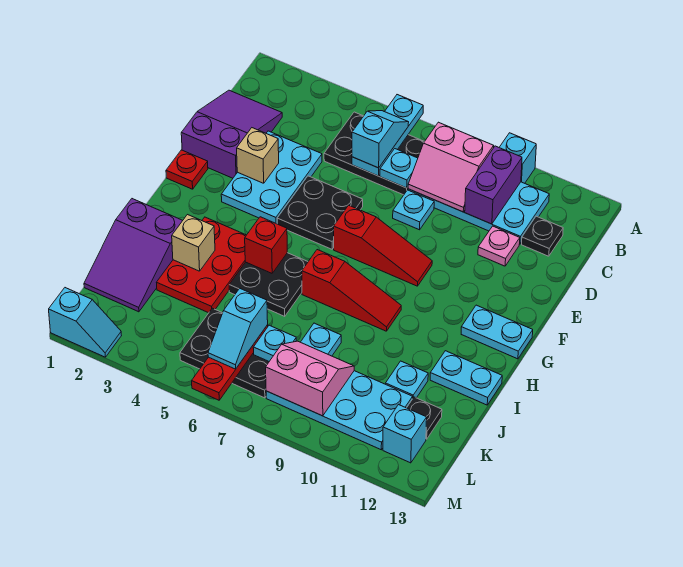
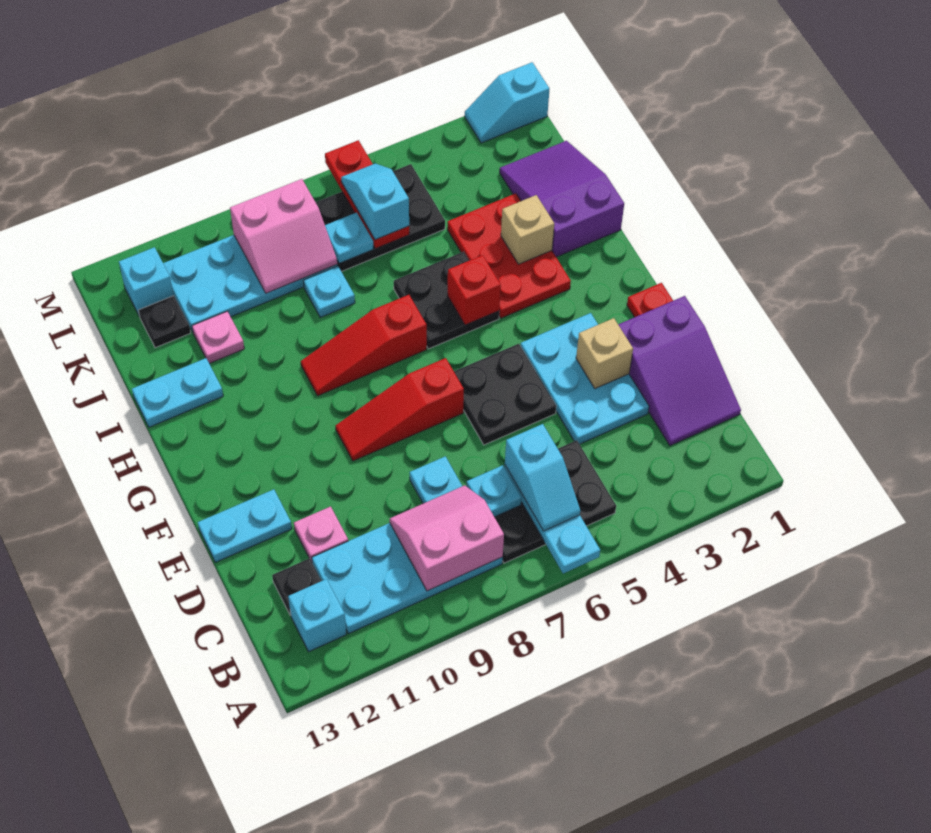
cyan 1x1 brick [499,133,536,183] -> cyan 1x1 brick moved to [288,579,346,652]
purple 1x2 brick [465,146,522,224] -> none
cyan 1x2 plate [461,305,533,359] -> cyan 1x2 plate moved to [198,489,292,562]
cyan 1x1 plate [385,361,428,398] -> pink 1x1 plate [192,311,244,363]

